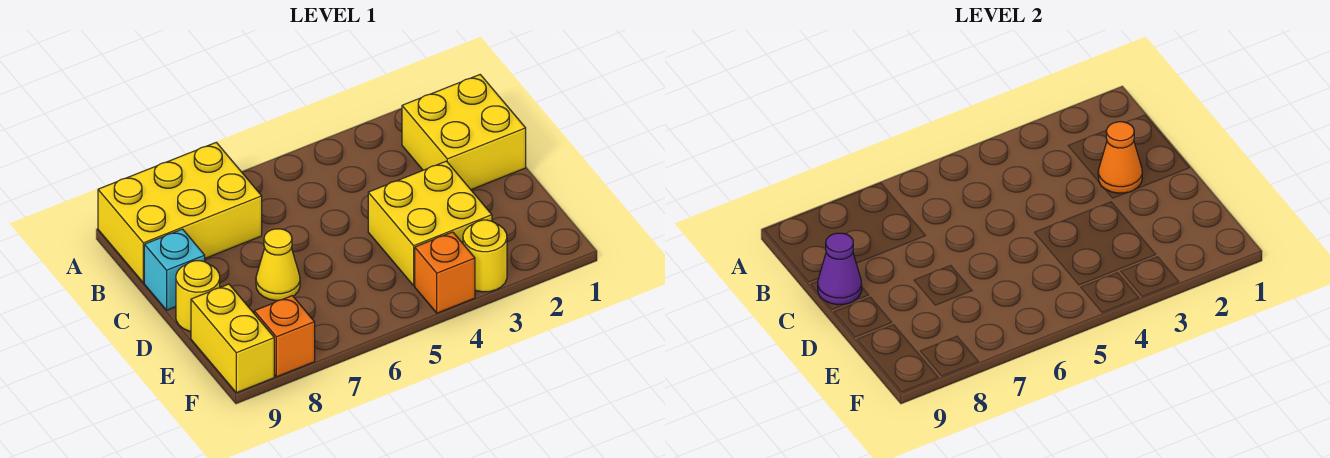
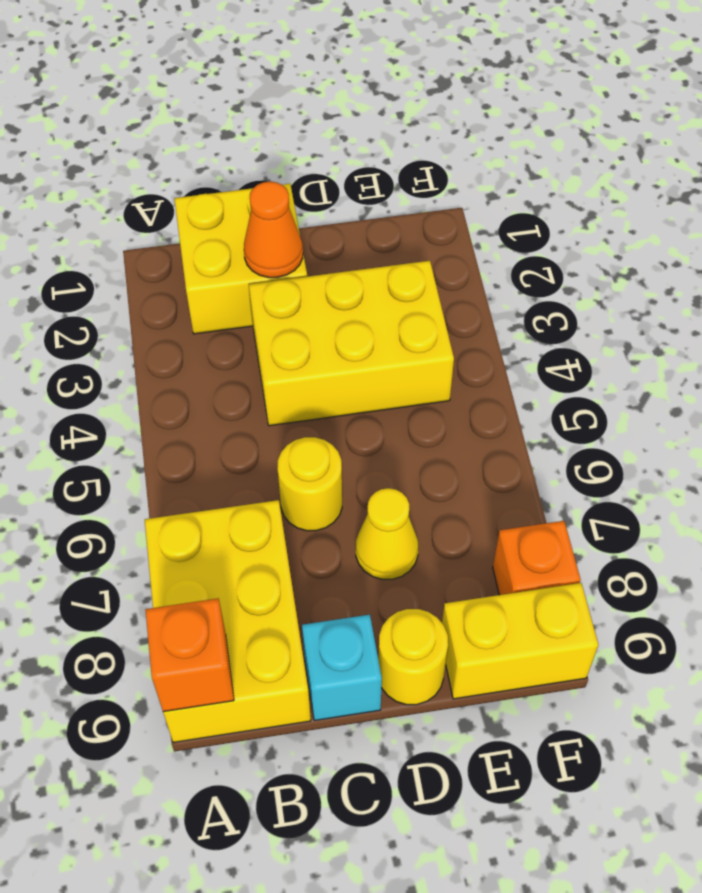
purple 1x1 cone [818,233,862,305] -> none
yellow 2x2 brick [368,161,492,286] -> yellow 2x3 brick [249,261,454,426]
yellow 1x1 round brick [463,220,507,292] -> yellow 1x1 round brick moved to [277,437,342,531]
orange 1x1 brick [415,232,475,313] -> orange 1x1 brick moved to [145,599,234,712]

